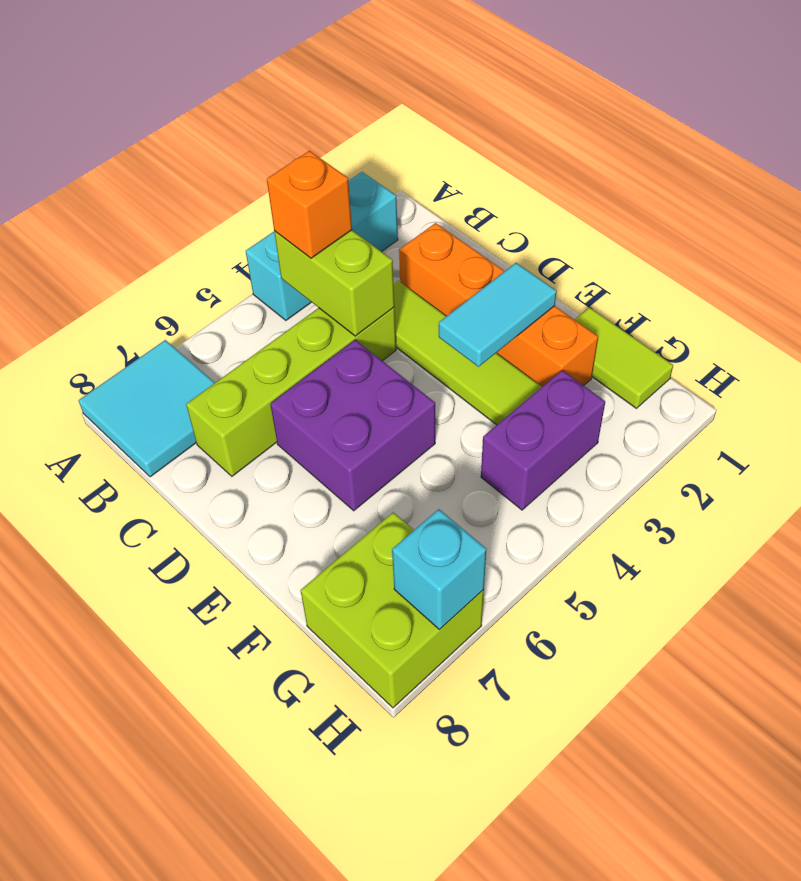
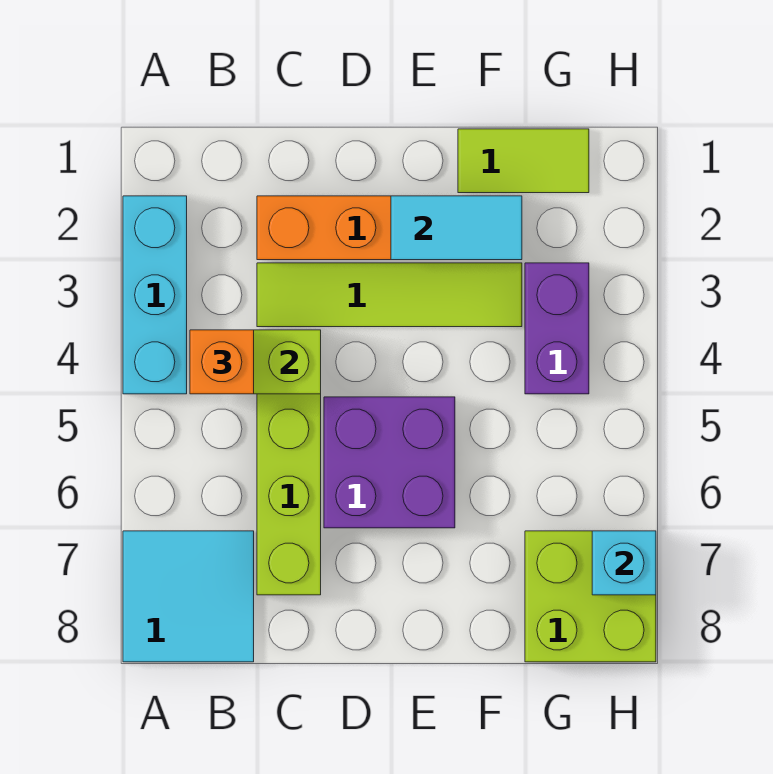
cyan 1x2 tile [439,263,557,367] -> cyan 1x2 tile turned to [391,196,522,260]

